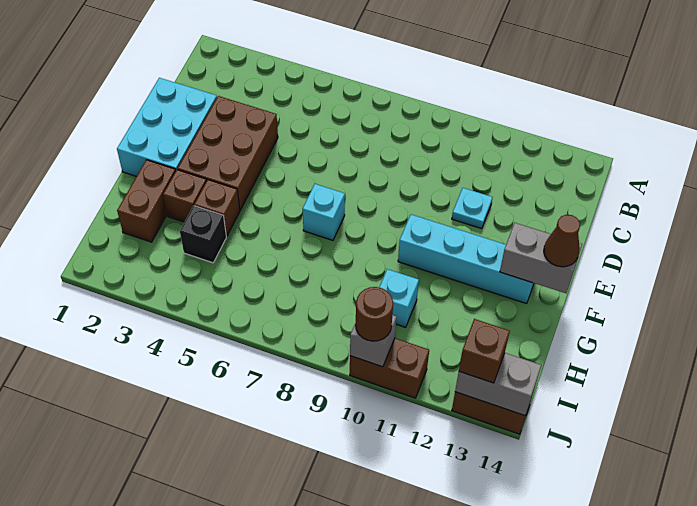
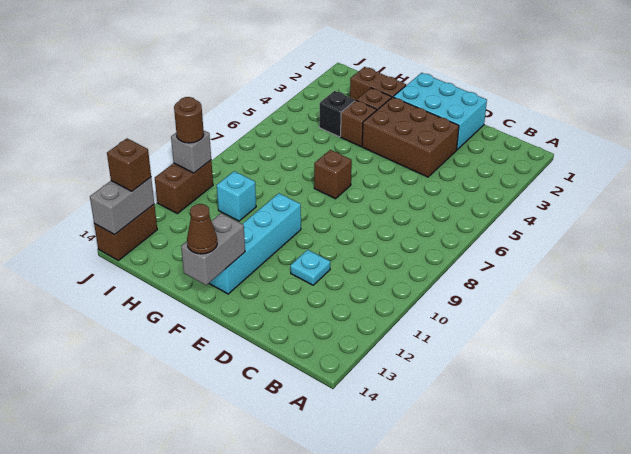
cyan 1x1 brick [303,184,345,240] -> brown 1x1 brick [314,150,352,199]

